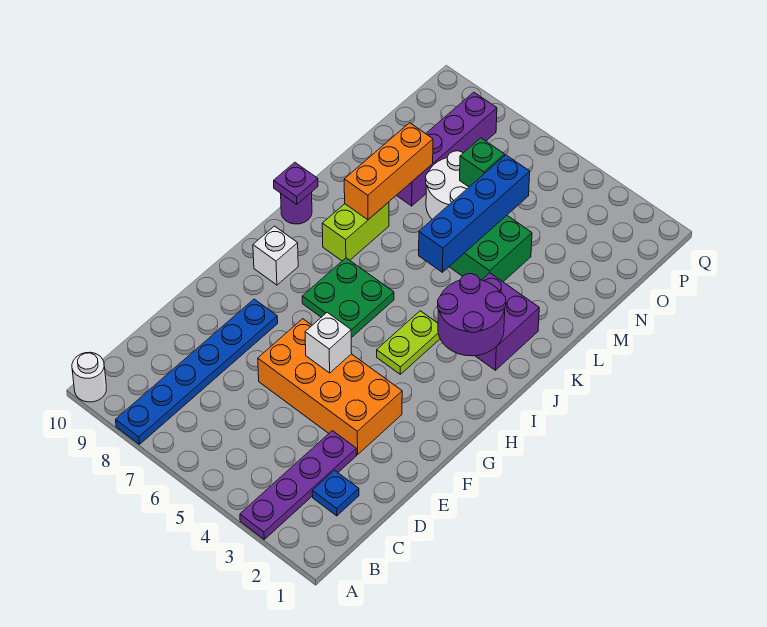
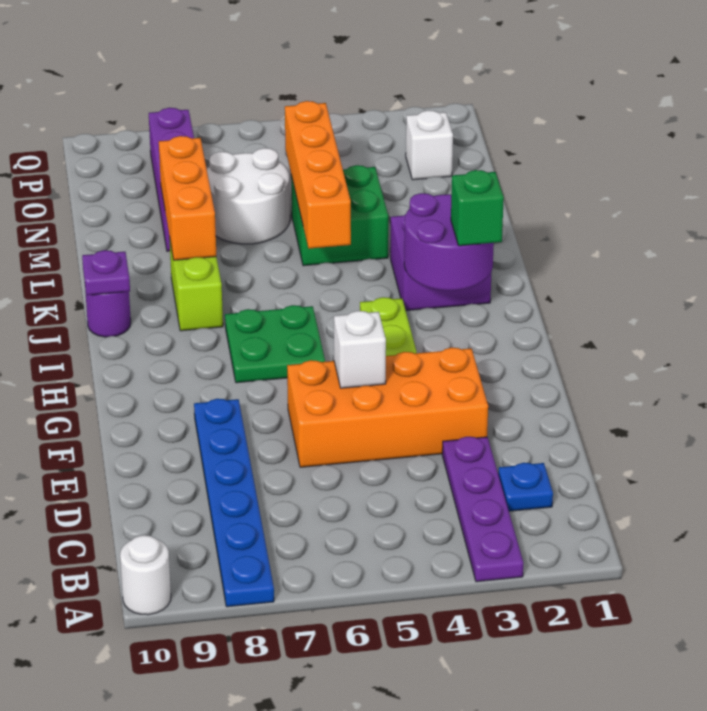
white 1x1 brick [253,226,298,285] -> white 1x1 brick moved to [406,110,453,180]
blue 1x4 brick [419,155,530,272] -> orange 1x4 brick [285,101,351,249]
green 1x1 brick [460,138,505,187] -> green 1x1 brick moved to [451,170,504,246]

